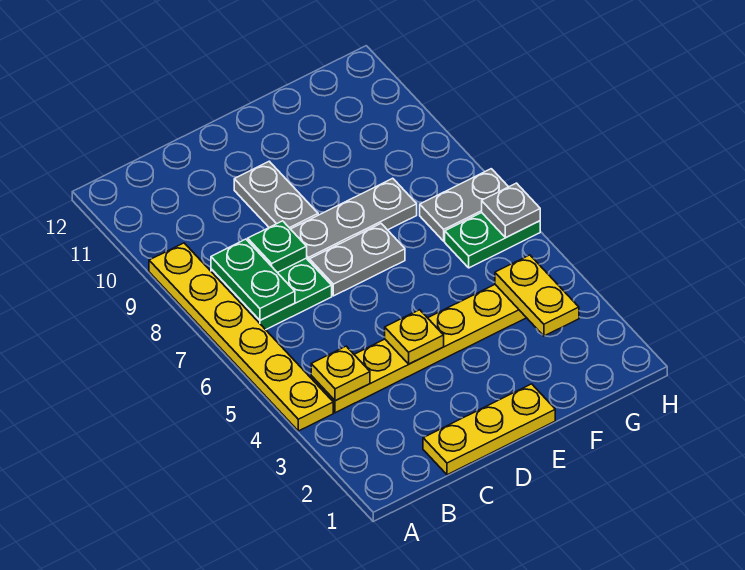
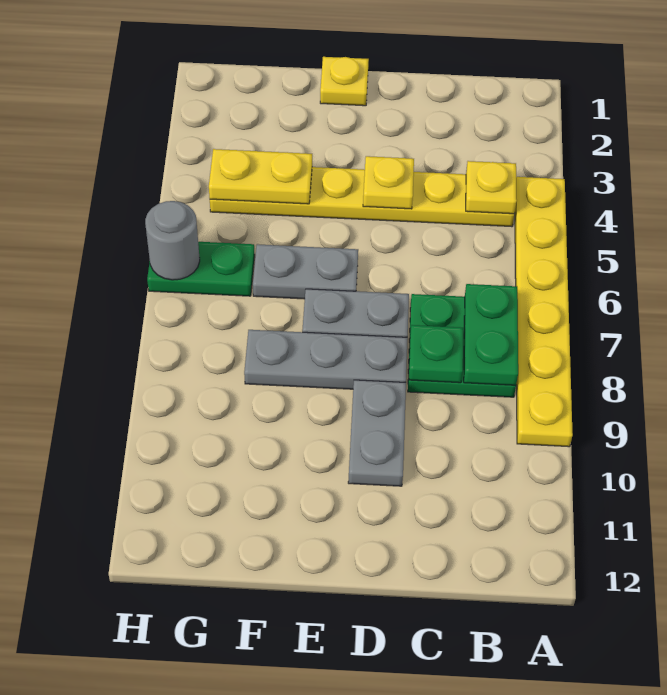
yellow 1x3 plate [423,384,555,475] -> yellow 1x1 plate [320,57,369,106]
yellow 1x2 plate [495,255,579,336] -> yellow 1x2 plate turned to [209,149,312,204]
grey 1x2 plate [420,169,508,241] -> grey 1x2 plate moved to [253,244,358,299]
grey 1x1 plate [482,183,540,238] -> grey 1x1 round brick [145,201,200,280]

